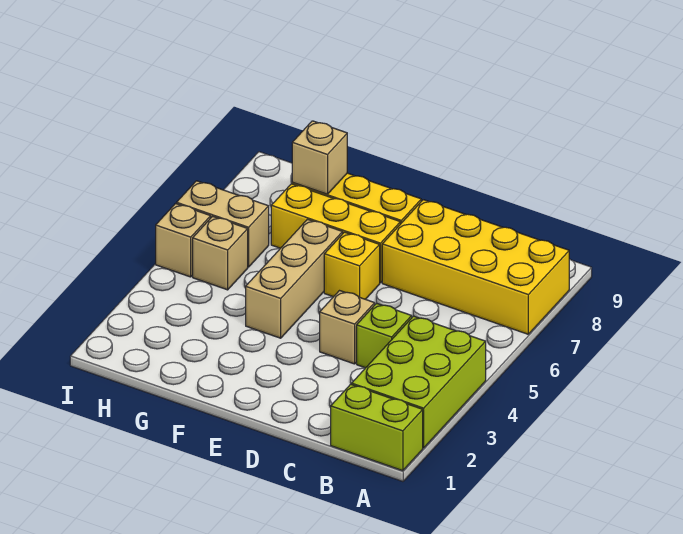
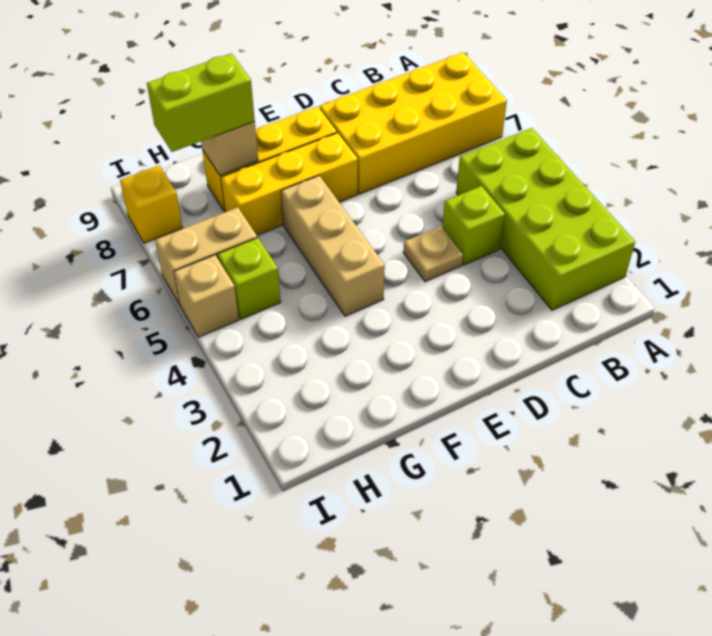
lime 1x2 brick [331,384,423,471] -> lime 1x2 brick moved to [147,53,255,152]
lime 2x3 brick [352,316,486,448] -> lime 2x4 brick [456,128,635,310]
tan 1x1 brick [320,291,375,364] -> tan 1x1 plate [403,226,463,282]
yellow 1x1 brick [324,232,380,299] -> yellow 1x1 brick moved to [120,165,183,243]
tan 1x1 brick [193,216,248,290] -> lime 1x1 brick [217,238,281,319]

